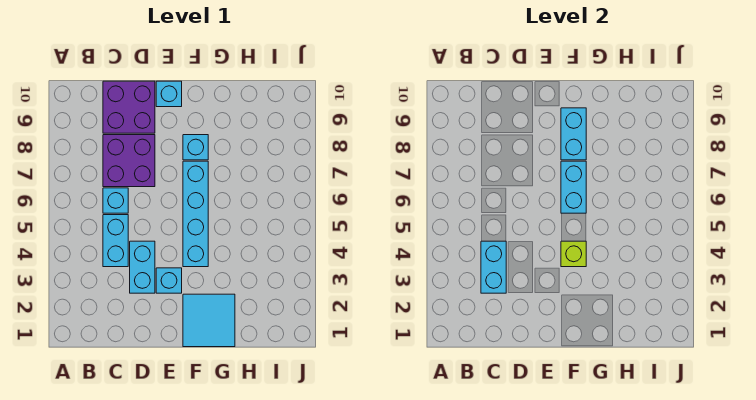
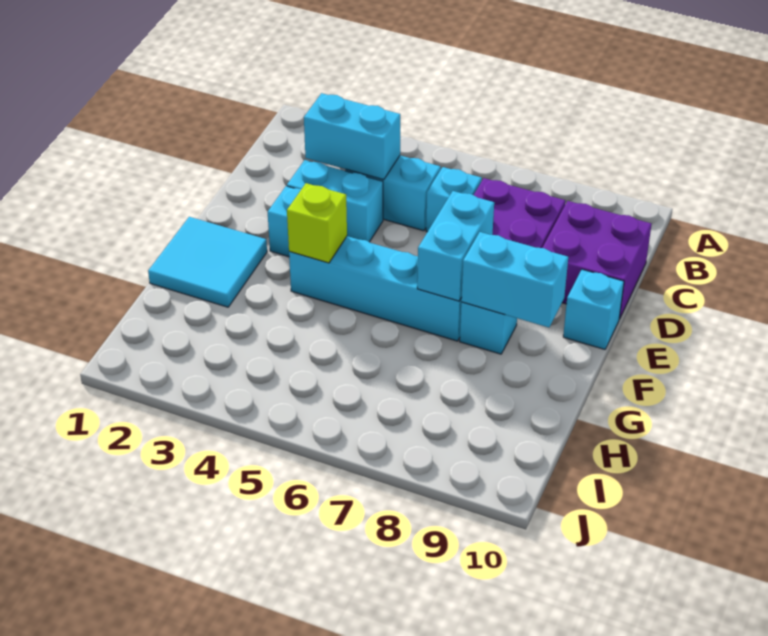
cyan 1x2 brick [561,161,586,213] -> cyan 1x2 brick turned to [417,191,494,301]

